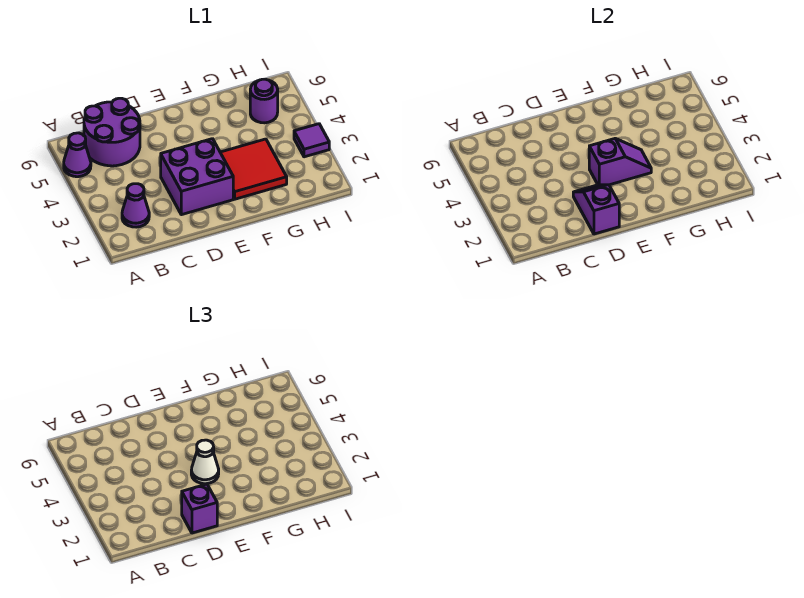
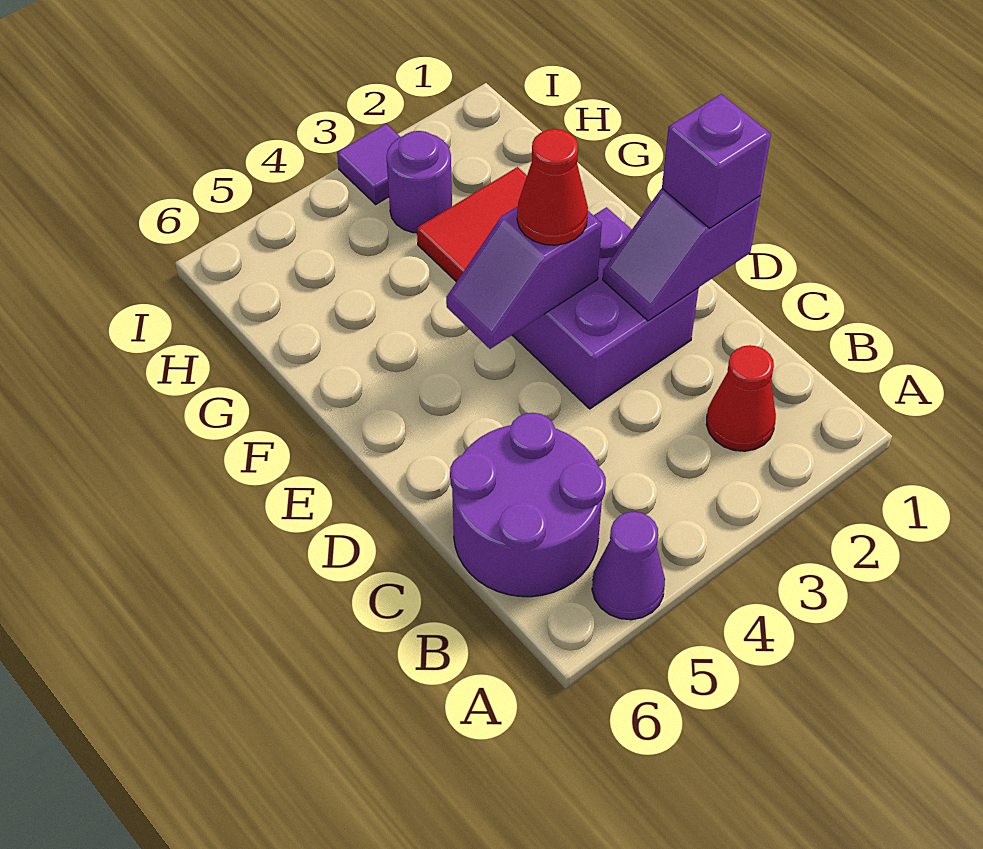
purple 1x1 cone [122,184,149,227] -> red 1x1 cone [706,345,776,451]
purple 1x2 slope [589,139,651,185] -> purple 1x2 slope turned to [446,206,602,349]
white 1x1 cone [191,440,219,484] -> red 1x1 cone [517,129,588,245]
purple 1x1 round brick [250,79,278,123] -> purple 1x1 round brick moved to [387,131,452,233]

